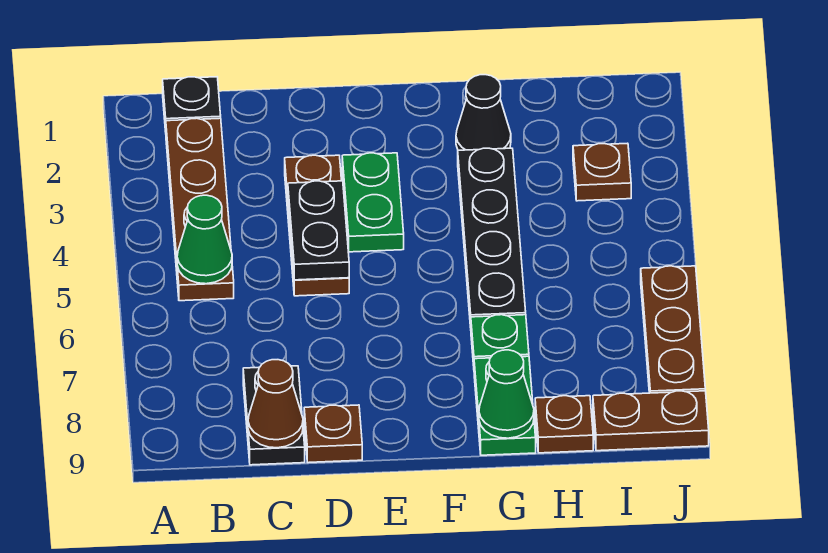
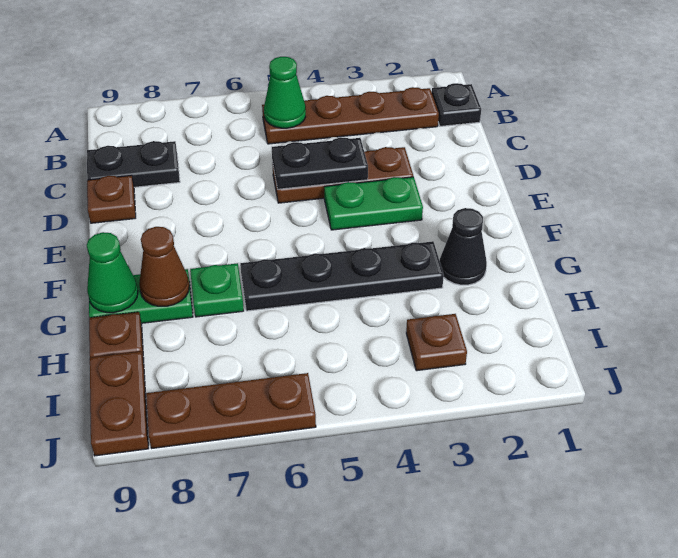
brown 1x1 cone [248,360,303,448] -> brown 1x1 cone moved to [139,227,189,306]

